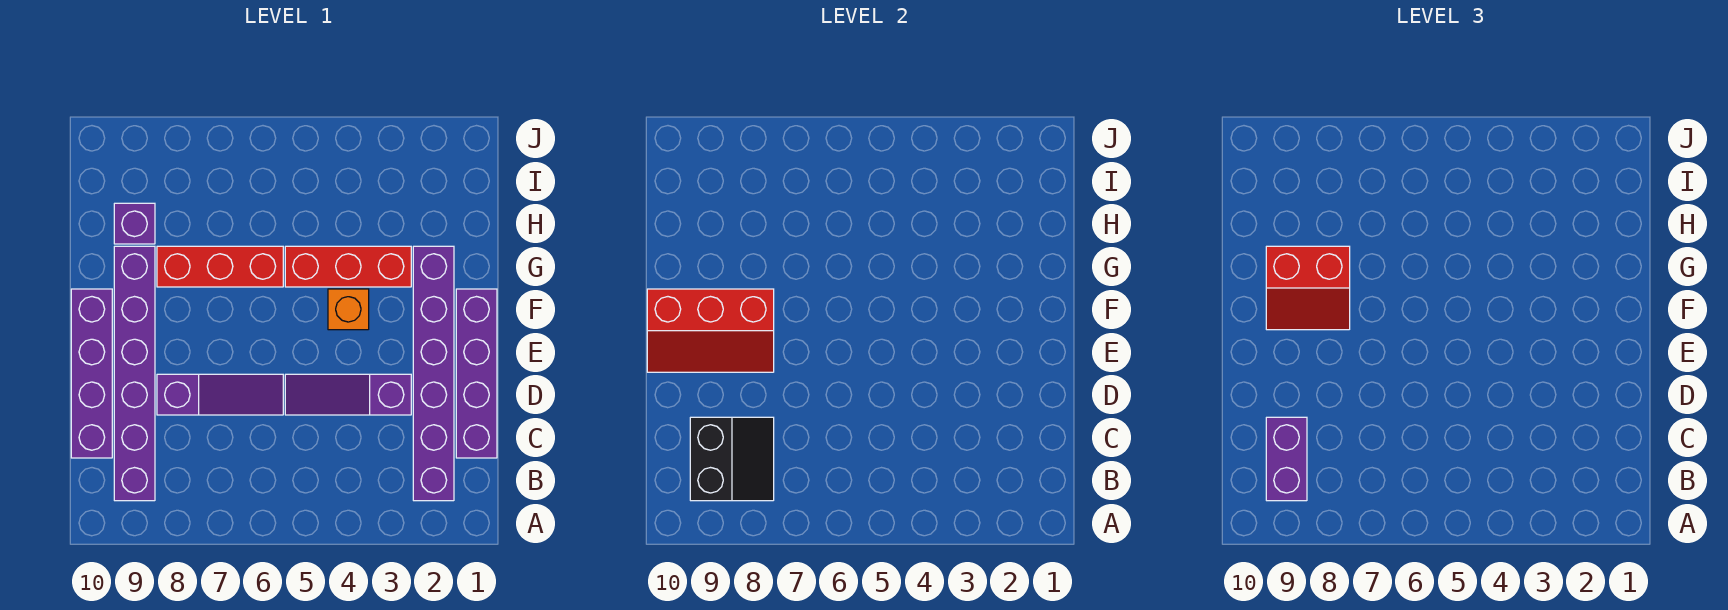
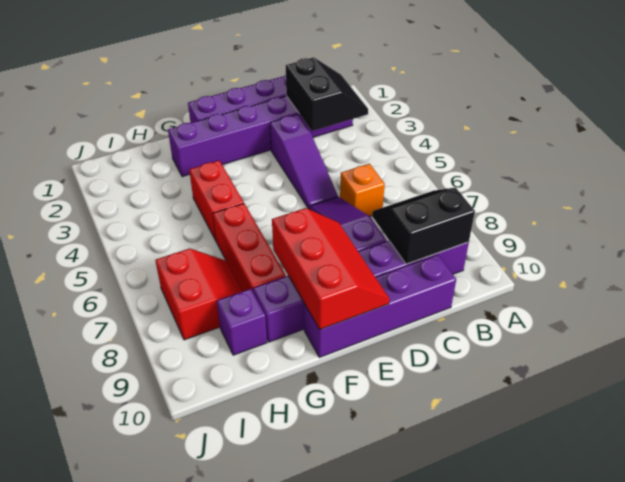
none -> black 2x2 slope [286,57,368,131]
purple 1x2 brick [1266,417,1307,501] -> none
orange 1x1 brick [328,289,369,330] -> orange 1x1 brick moved to [340,164,385,216]
red 2x2 slope [1266,246,1350,330] -> red 2x2 slope moved to [155,249,242,340]
red 1x3 brick [285,246,411,287] -> red 1x2 brick [189,161,244,240]

